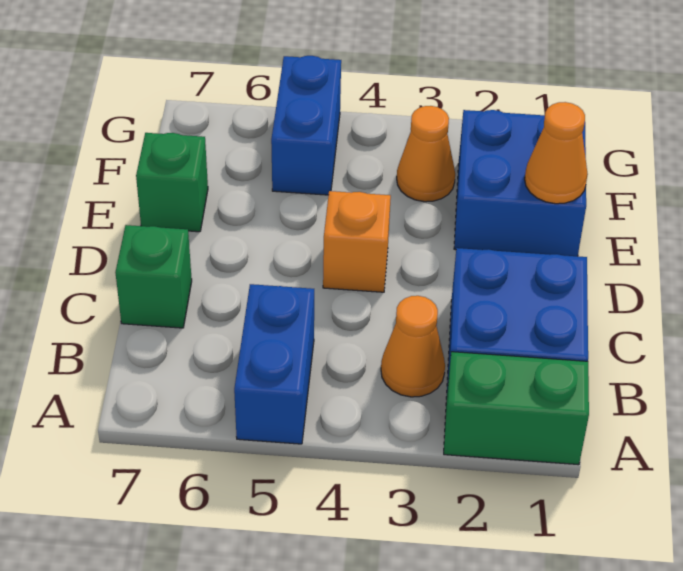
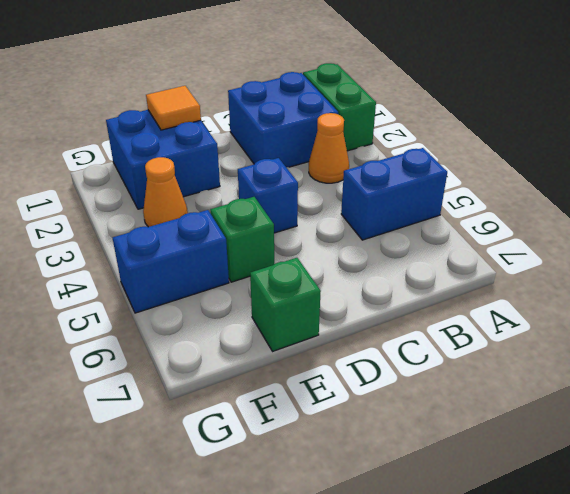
green 1x1 brick [115,225,192,328] -> green 1x1 brick moved to [210,197,274,282]
orange 1x1 brick [323,191,391,292] -> blue 1x1 brick [238,158,298,233]
orange 1x1 cone [525,102,588,204] -> orange 1x1 tile [146,86,201,130]

